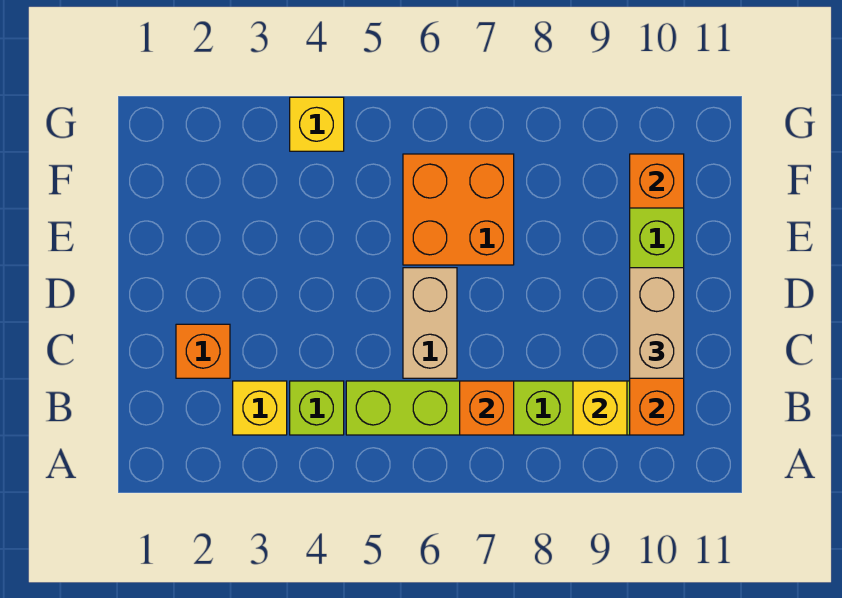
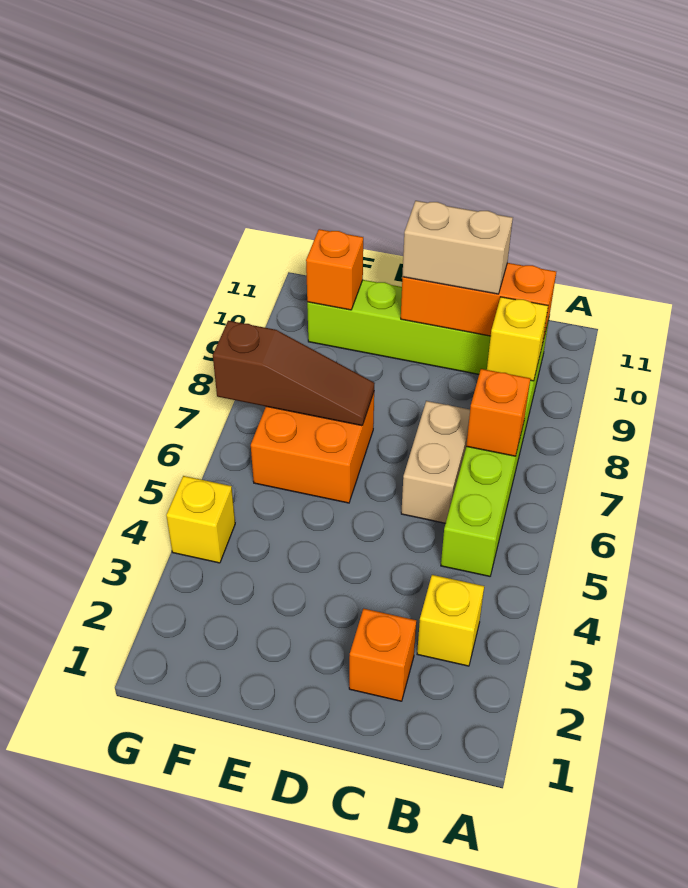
lime 1x1 brick [290,381,344,435] -> none
tan 1x2 brick [403,268,457,378] -> tan 1x2 brick turned to [401,401,470,523]
none -> brown 1x3 slope [213,321,374,426]

